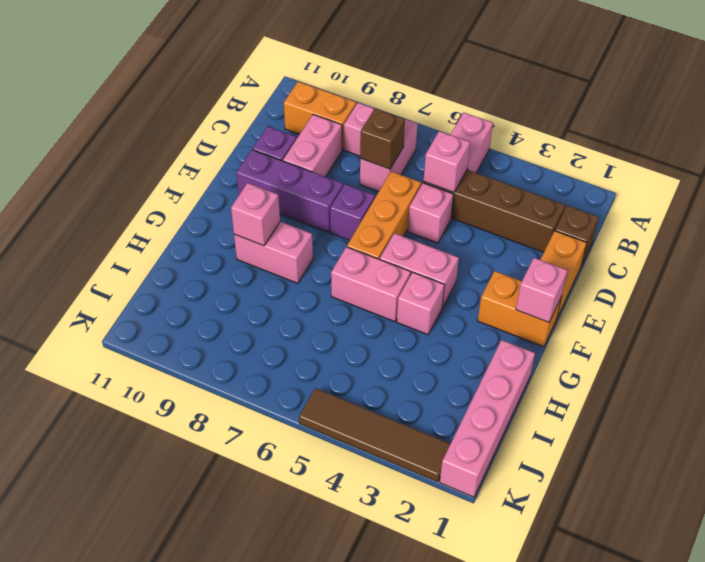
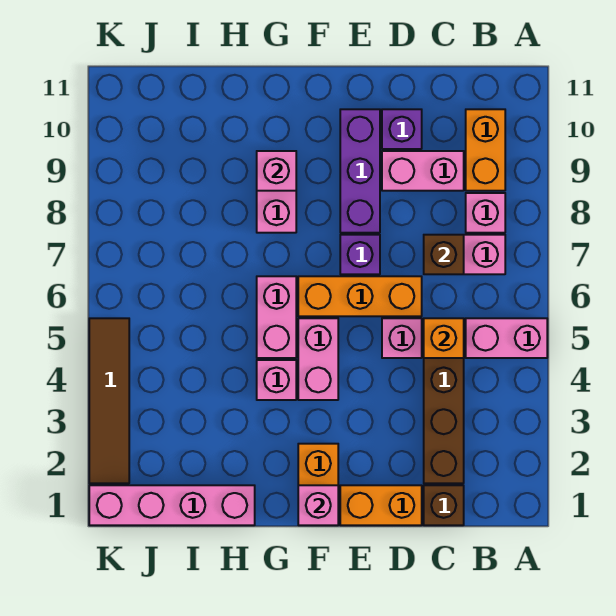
pink 1x1 brick [424,131,470,192] -> orange 1x1 brick [424,318,464,358]

